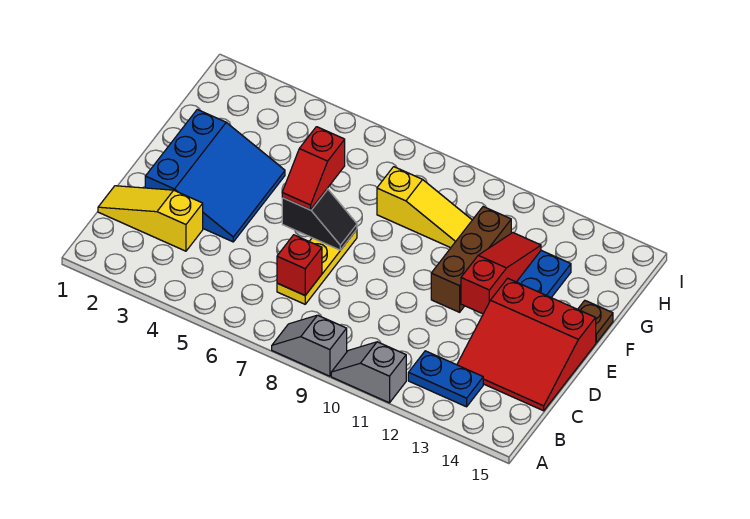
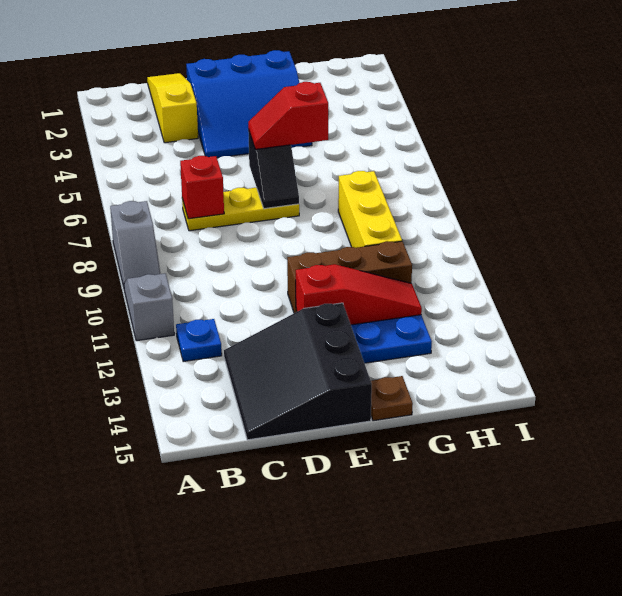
grey 1x2 slope [272,315,347,376] -> grey 1x2 slope turned to [110,201,160,287]
blue 1x2 plate [408,351,483,407] -> blue 1x1 plate [176,319,222,362]
red 3x3 slope [457,278,596,411] -> black 3x3 slope [224,303,372,440]
yellow 1x3 slope [377,167,472,248] -> yellow 1x3 brick [338,171,402,248]

